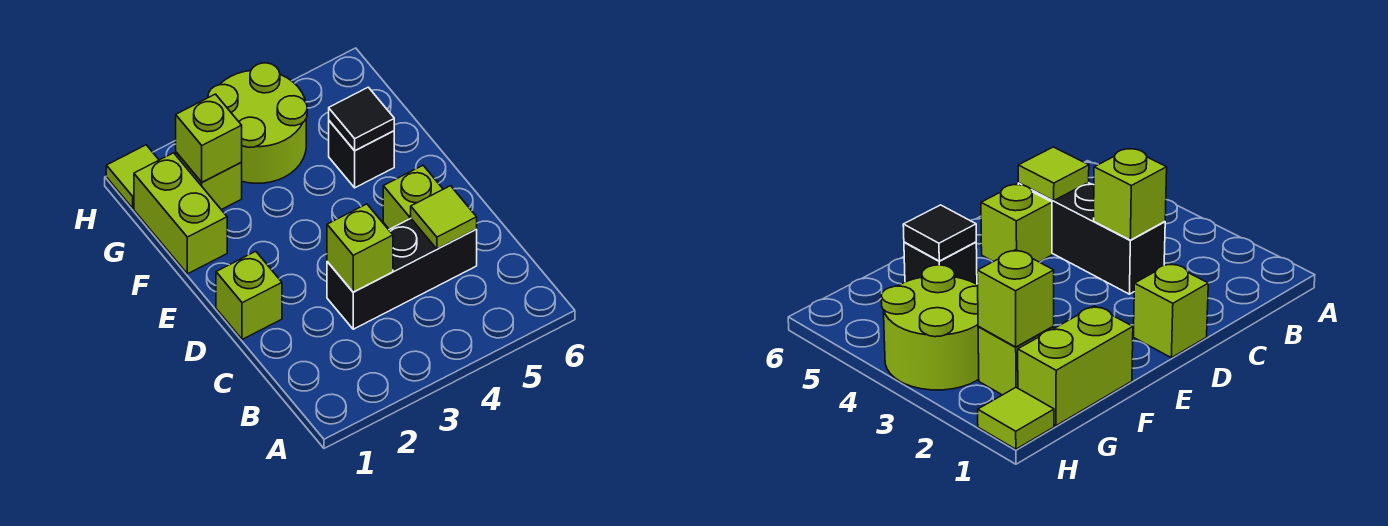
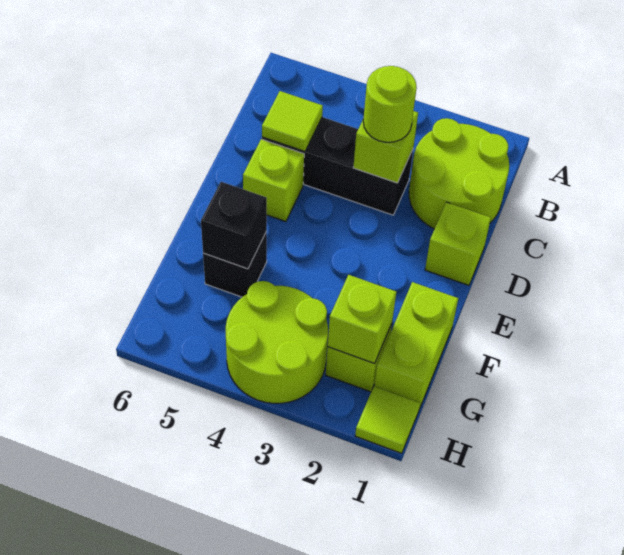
none -> lime 2x2 round brick [409,118,509,229]
none -> lime 1x1 round brick [363,66,417,142]
black 1x1 tile [329,87,394,151] -> black 1x1 brick [201,182,267,269]

